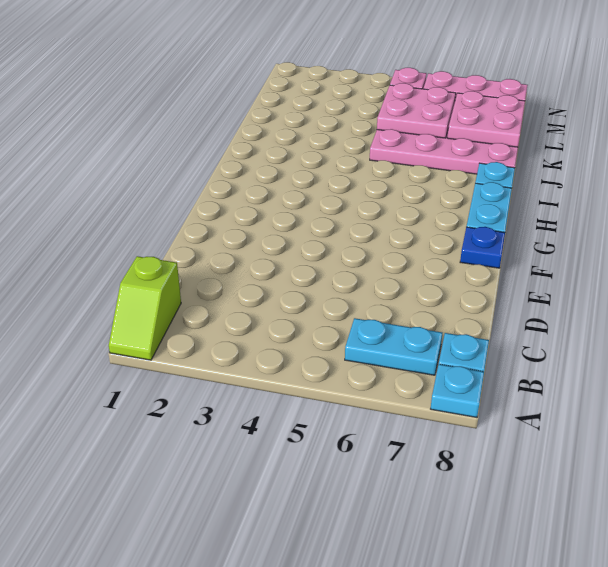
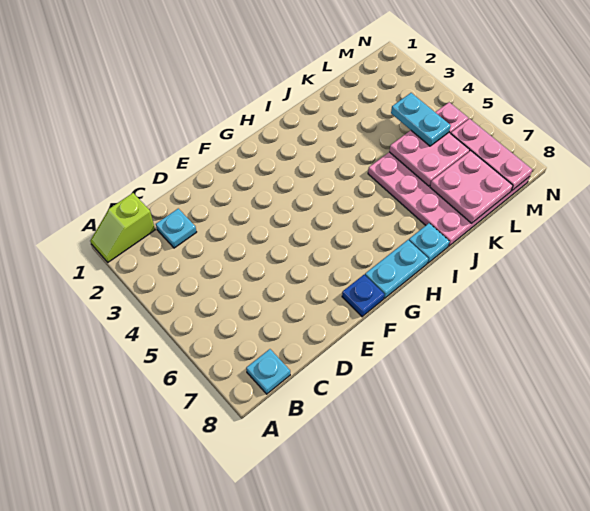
cyan 1x1 plate [431,364,484,417] -> cyan 1x1 plate moved to [156,209,196,248]
cyan 1x2 plate [345,318,442,375] -> cyan 1x2 plate moved to [391,93,451,146]

